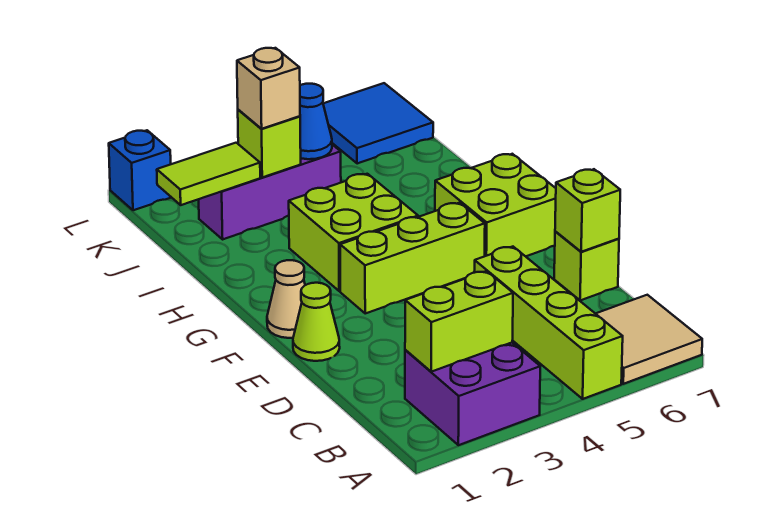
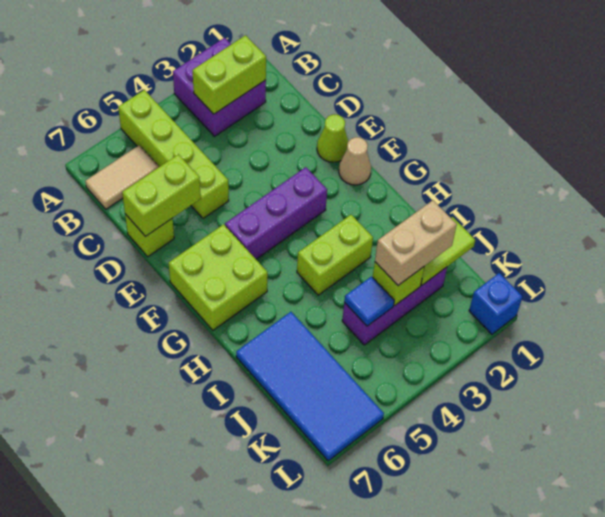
tan 2x2 tile [596,295,702,384] -> tan 1x2 tile [85,145,159,209]
lime 1x1 brick [555,169,620,252] -> lime 1x2 brick [122,154,201,237]
lime 1x3 brick [340,203,485,313] -> purple 1x3 brick [225,167,327,259]
lime 2x2 brick [289,174,418,291] -> lime 1x2 brick [297,215,373,295]
tan 1x1 brick [237,48,300,129] -> tan 1x2 brick [375,200,457,285]
blue 1x1 cone [300,84,332,159] -> blue 1x1 tile [344,277,394,326]
blue 2x2 tile [323,83,433,164] -> blue 2x4 tile [236,312,384,461]

